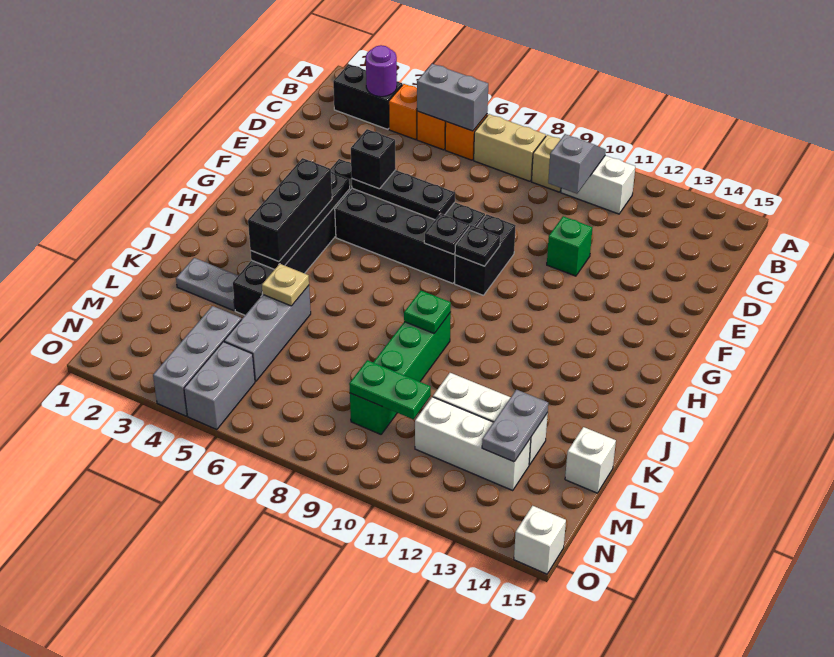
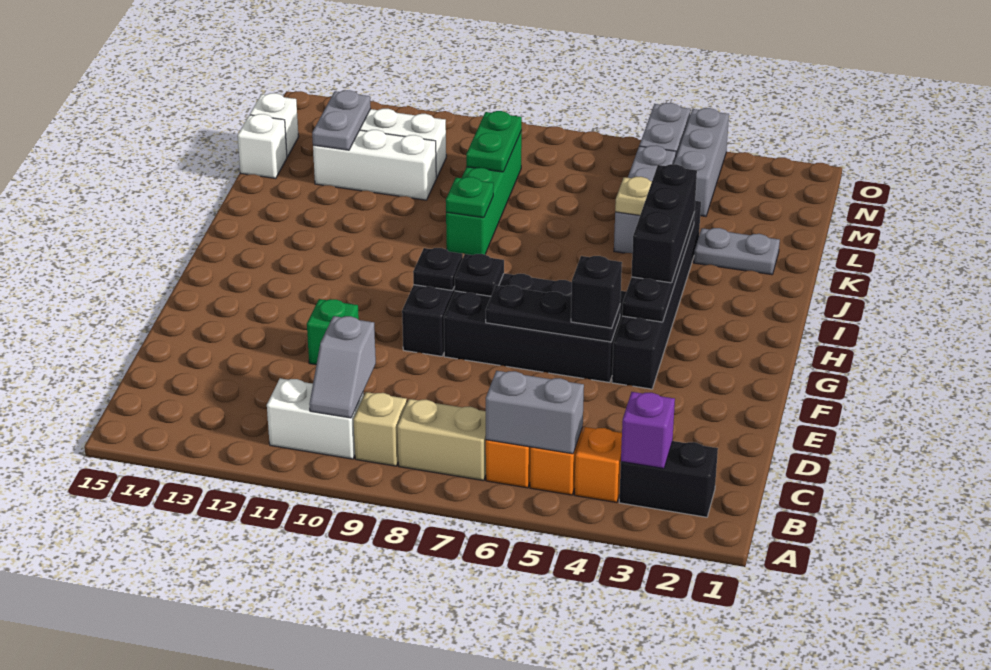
purple 1x1 round brick [366,45,397,97] -> purple 1x1 brick [621,392,675,468]
green 1x2 plate [349,360,431,419] -> green 1x2 plate turned to [466,111,522,172]
white 1x1 brick [514,506,566,574] -> white 1x1 brick moved to [250,93,299,157]

